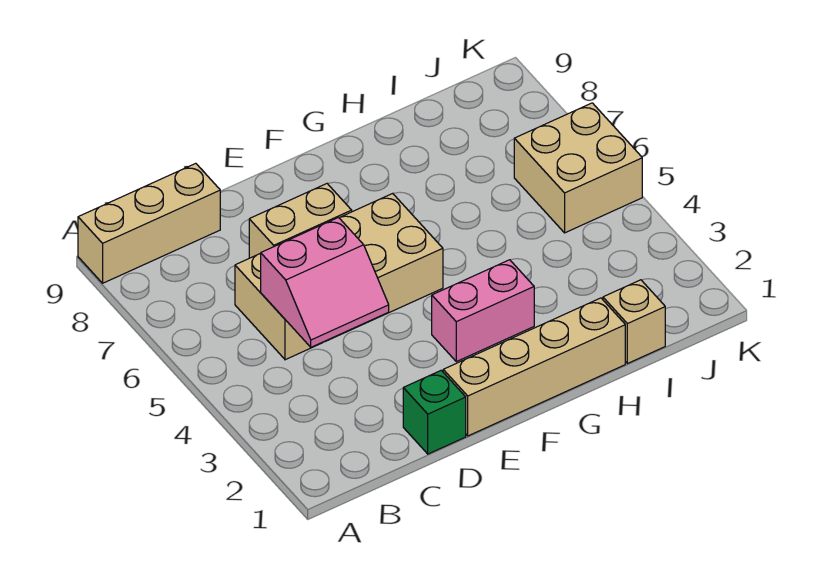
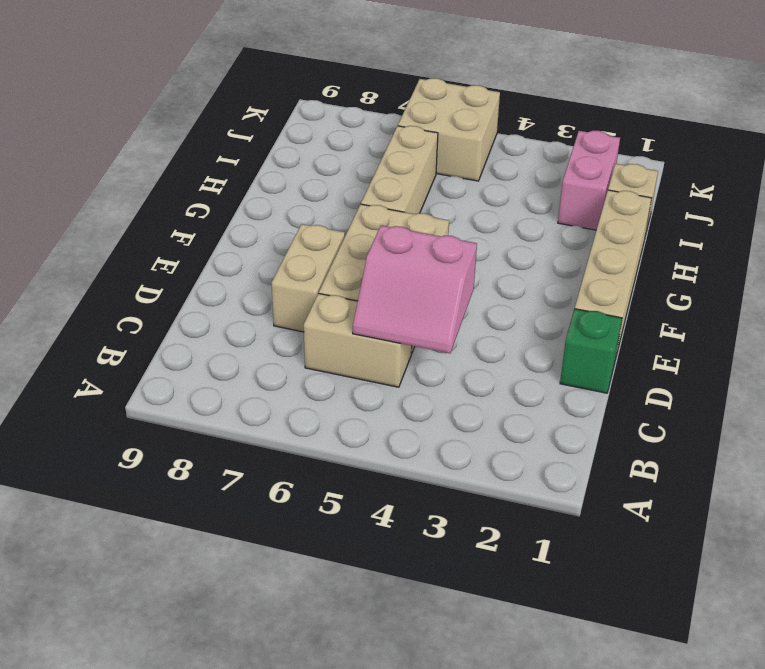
tan 1x3 brick [78,163,220,283] -> tan 1x3 brick moved to [361,126,438,214]
pink 2x2 slope [261,218,389,347] -> pink 2x2 slope turned to [353,225,477,353]
pink 1x2 brick [432,260,534,362] -> pink 1x2 brick moved to [558,131,620,230]

